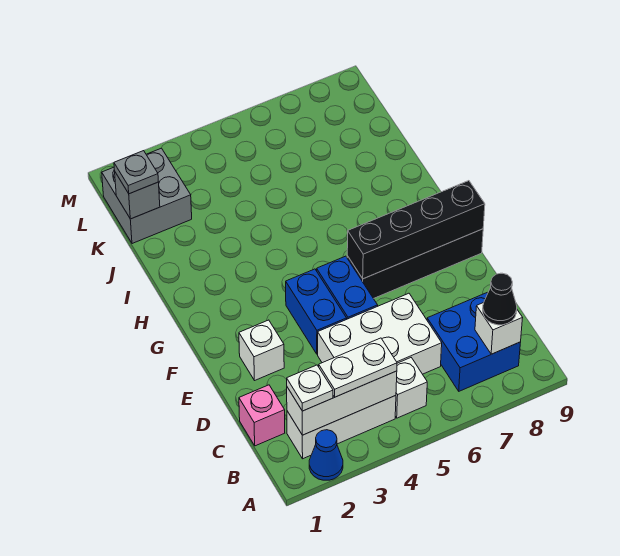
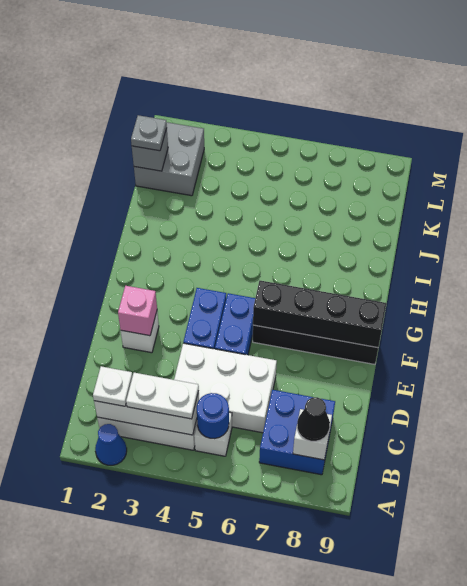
none -> blue 1x1 round brick [197,393,229,439]
pink 1x1 brick [239,385,285,446] -> pink 1x1 brick moved to [118,286,157,336]

